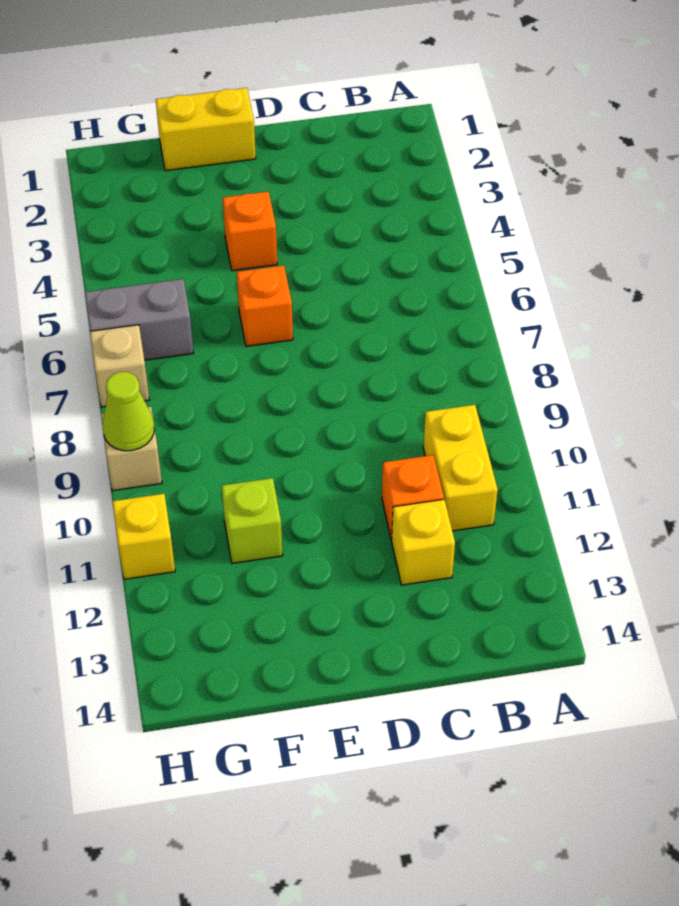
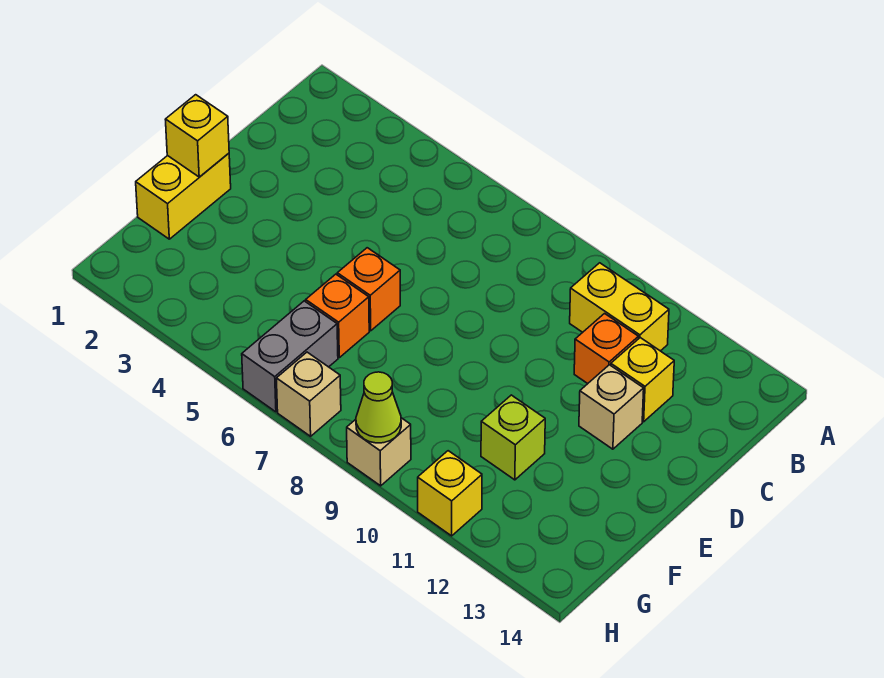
none -> tan 1x1 brick [579,365,644,449]
none -> yellow 1x1 brick [165,95,229,177]
orange 1x1 brick [222,191,277,271] -> orange 1x1 brick moved to [306,274,369,358]

